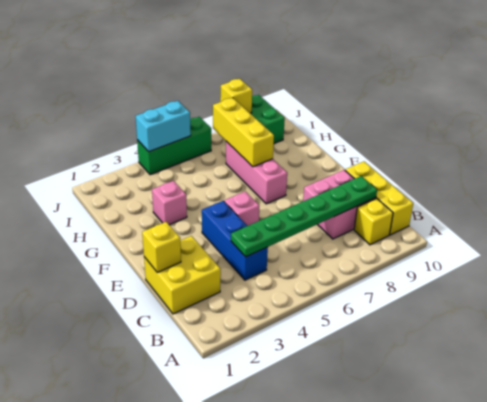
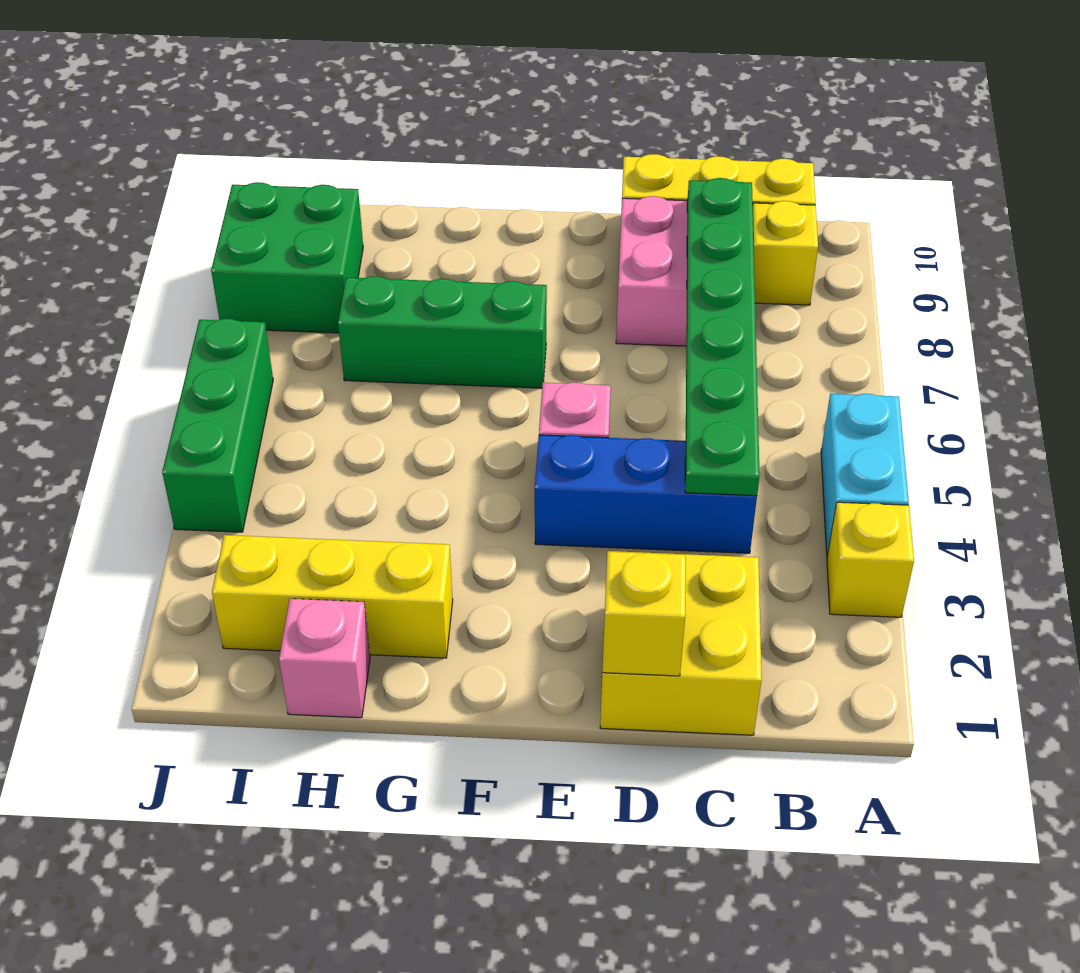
pink 1x3 brick [226,141,287,204] -> green 1x3 brick [338,276,547,388]
pink 1x1 brick [152,181,187,225] -> pink 1x1 brick moved to [279,599,370,718]
yellow 1x3 brick [213,98,274,167] -> yellow 1x3 brick moved to [212,535,453,658]
cyan 1x2 brick [136,101,191,152] -> cyan 1x2 brick moved to [821,394,909,556]
yellow 1x1 brick [220,79,252,113] -> yellow 1x1 brick moved to [827,502,914,617]

